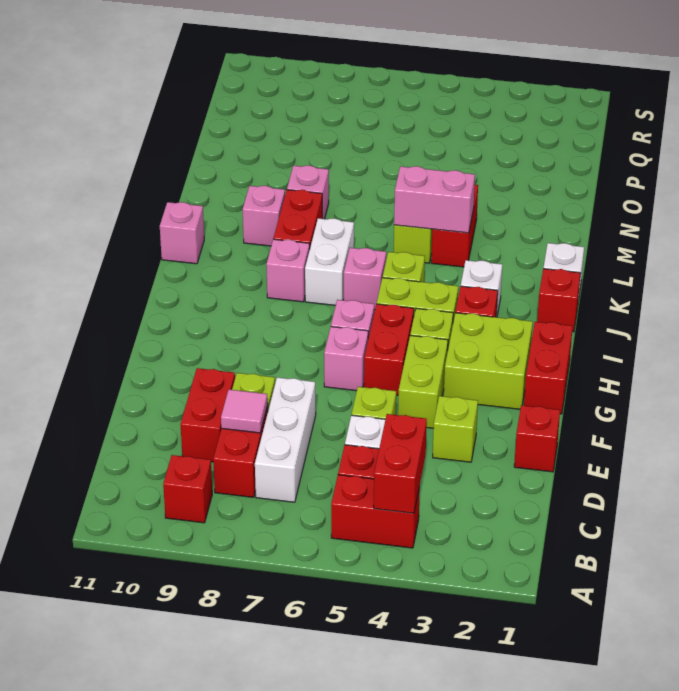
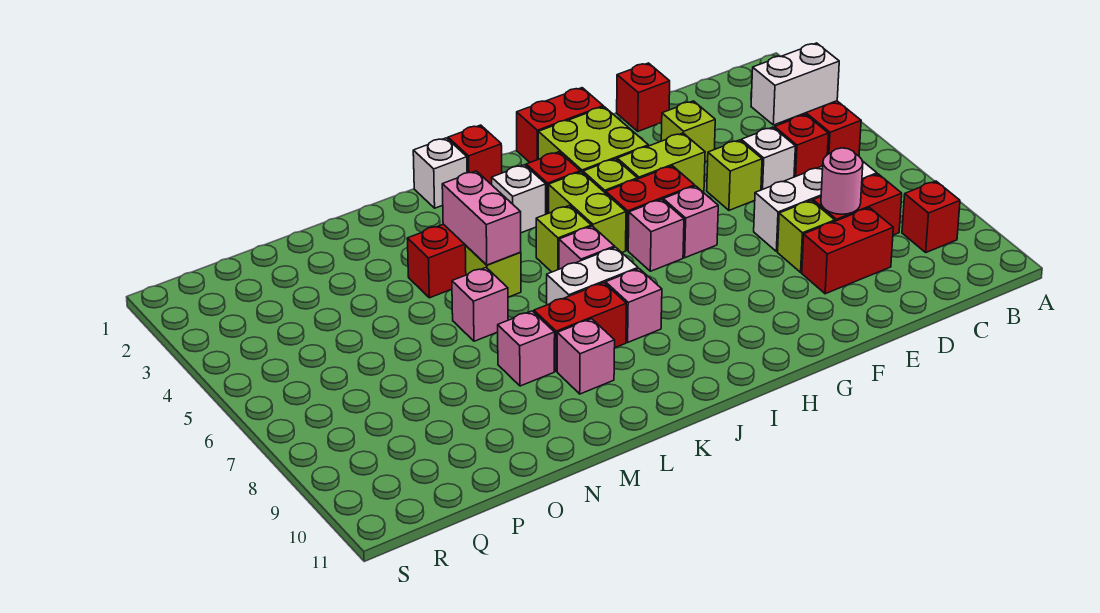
red 1x2 brick [374,414,427,513] -> white 1x2 brick [751,43,839,125]
pink 1x1 tile [221,390,268,433] -> pink 1x1 round brick [821,148,863,214]
pink 1x1 brick [160,202,204,264] -> pink 1x1 brick moved to [452,268,508,341]

